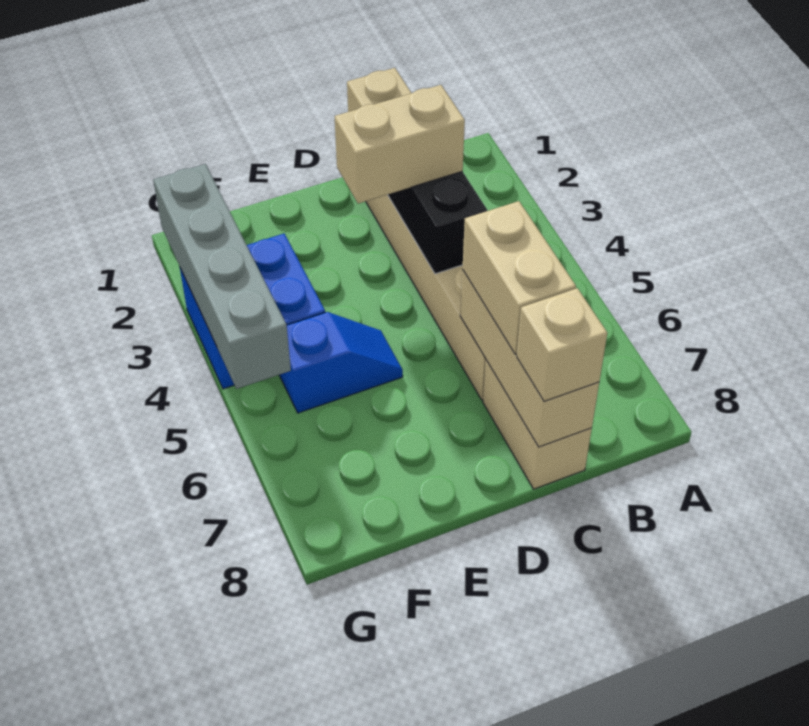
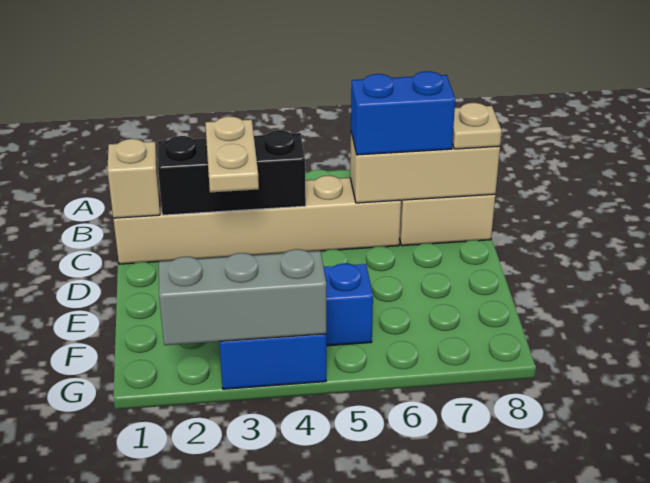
tan 1x2 brick [335,85,465,204] -> tan 1x2 plate [205,116,259,192]
tan 1x2 brick [462,201,576,354] -> blue 1x2 brick [351,71,455,155]
tan 1x1 brick [517,288,607,401] -> tan 1x1 plate [452,103,502,149]
grey 1x4 brick [153,164,291,389] -> grey 1x3 brick [159,249,326,345]

